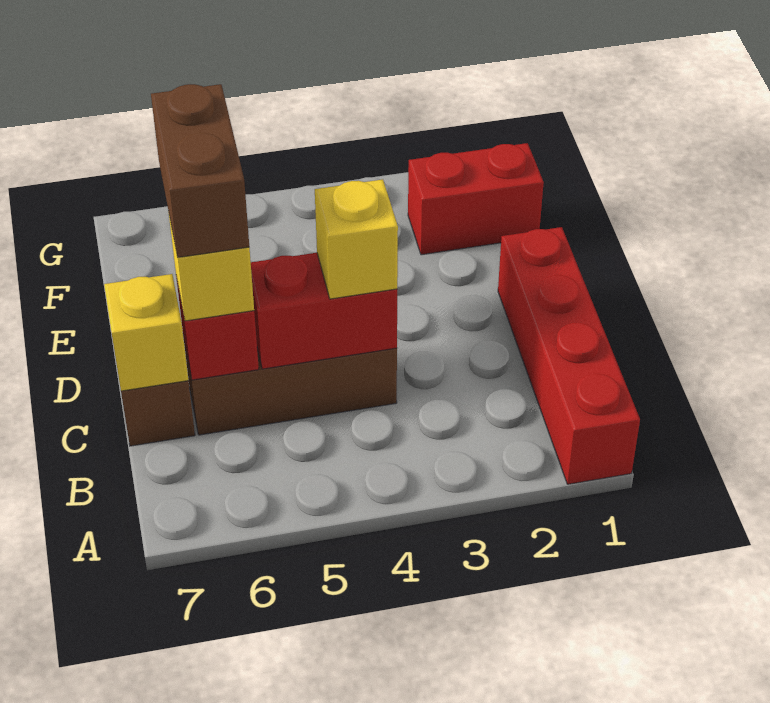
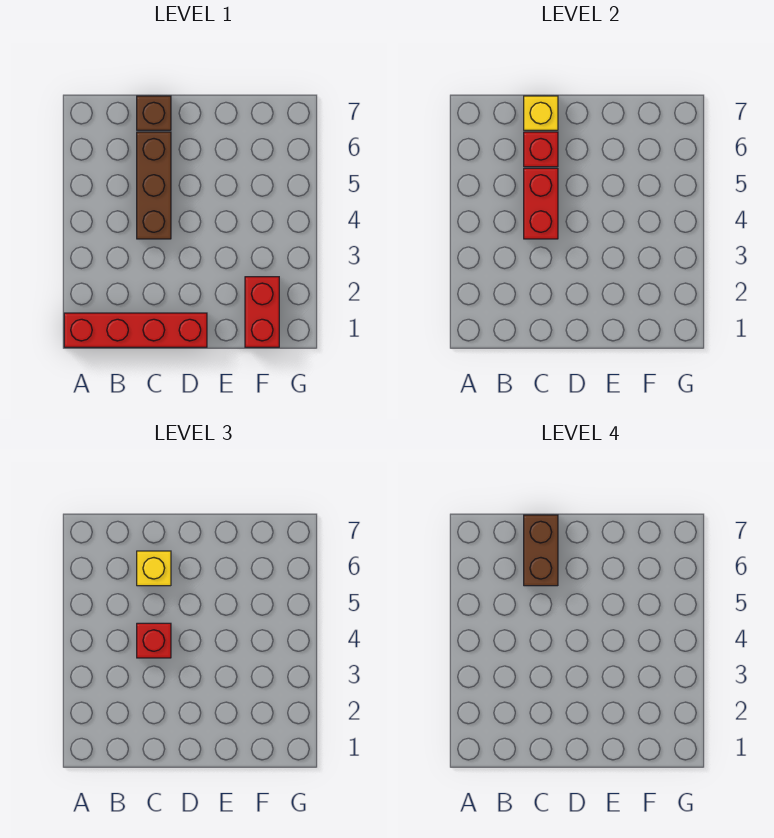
yellow 1x1 brick [315,179,398,299] -> red 1x1 brick [137,623,171,658]
brown 1x2 brick [151,84,249,257] -> brown 1x2 brick turned to [524,515,558,586]

